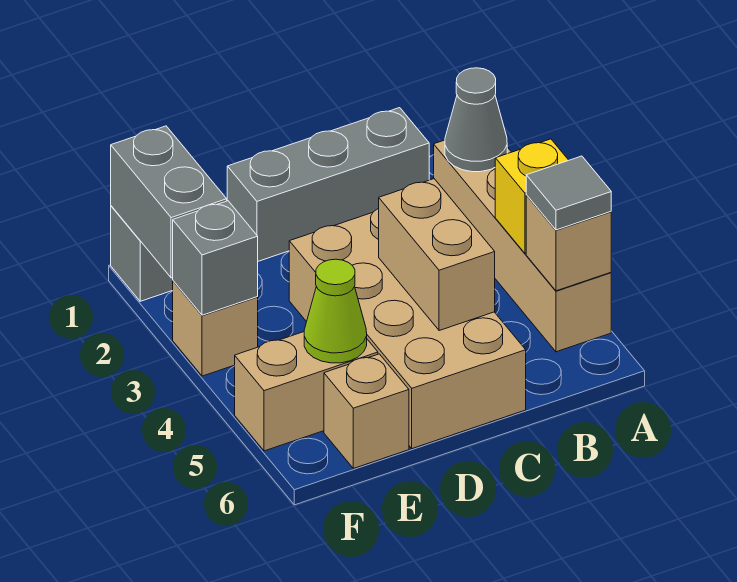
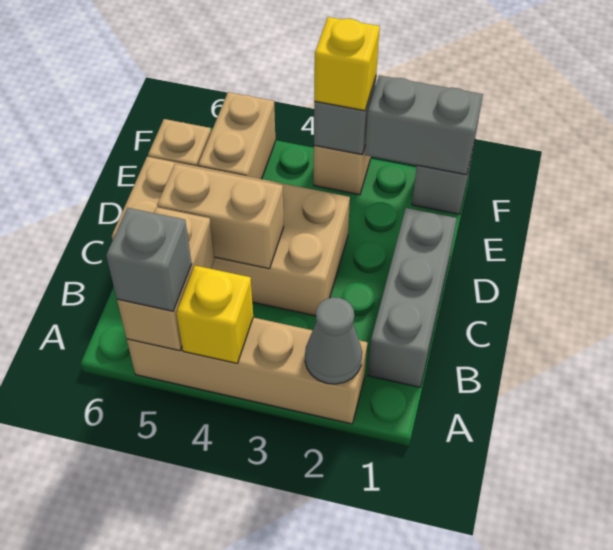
tan 1x1 brick [526,195,611,291] -> tan 1x2 brick [117,207,215,351]
grey 1x1 tile [526,156,611,230] -> grey 1x1 brick [106,208,192,311]
lime 1x1 cone [304,259,367,363] -> none
none -> yellow 1x1 brick [314,17,380,111]

